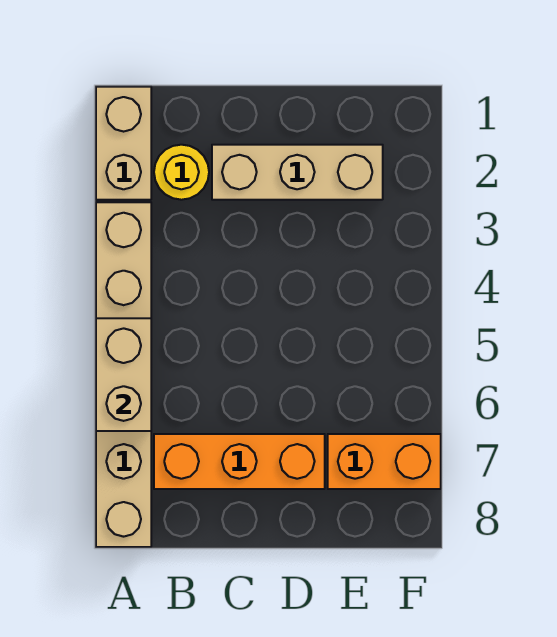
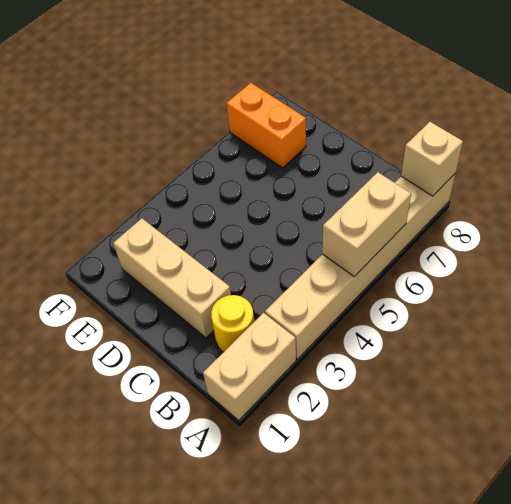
none -> tan 1x1 brick [401,122,463,196]
orange 1x3 brick [154,434,325,489] -> none

